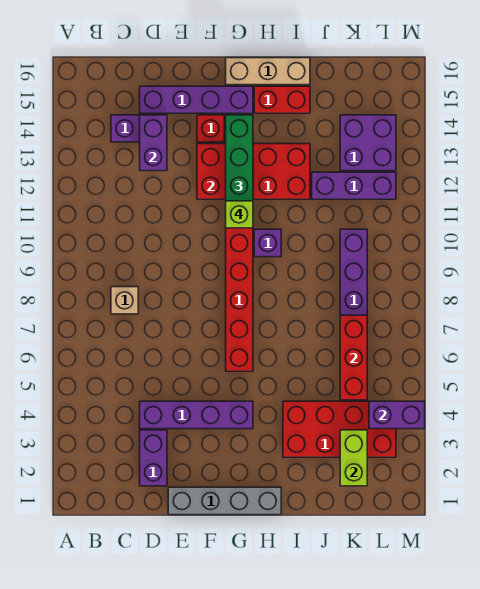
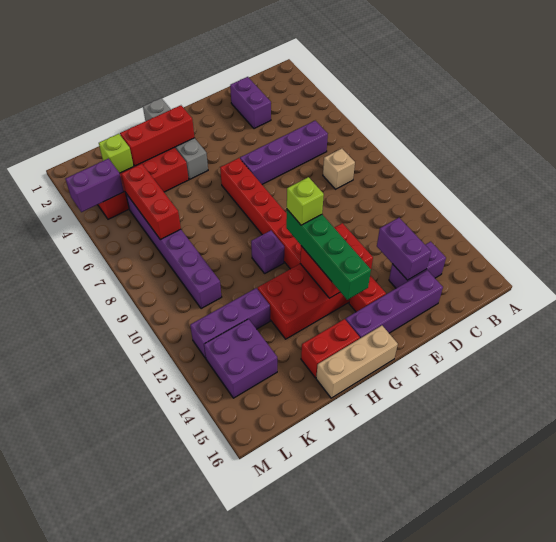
purple 1x4 brick [140,401,253,429] -> purple 1x4 brick moved to [240,121,328,184]
grey 1x4 brick [168,487,281,515] -> grey 1x4 brick turned to [143,98,208,179]
none -> red 1x3 brick [120,105,195,166]
lime 1x2 brick [340,430,367,486] -> lime 1x1 brick [99,134,134,173]

